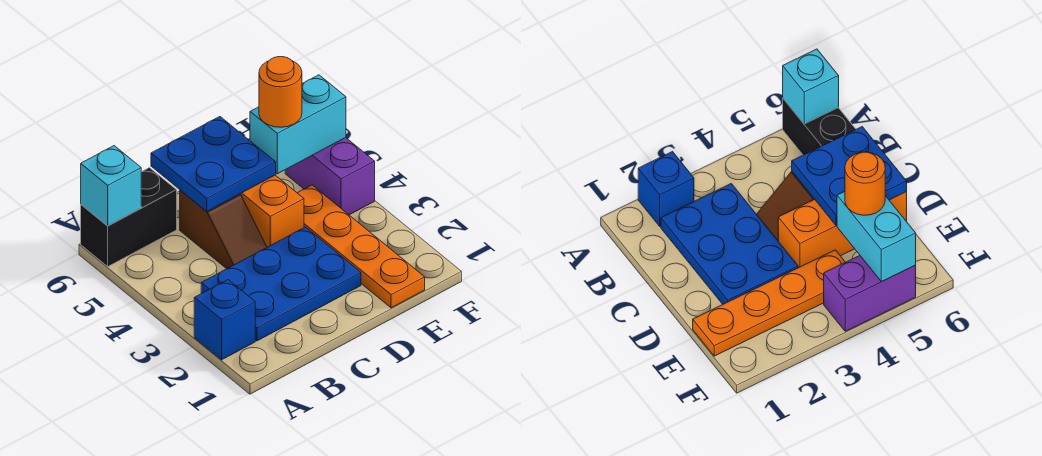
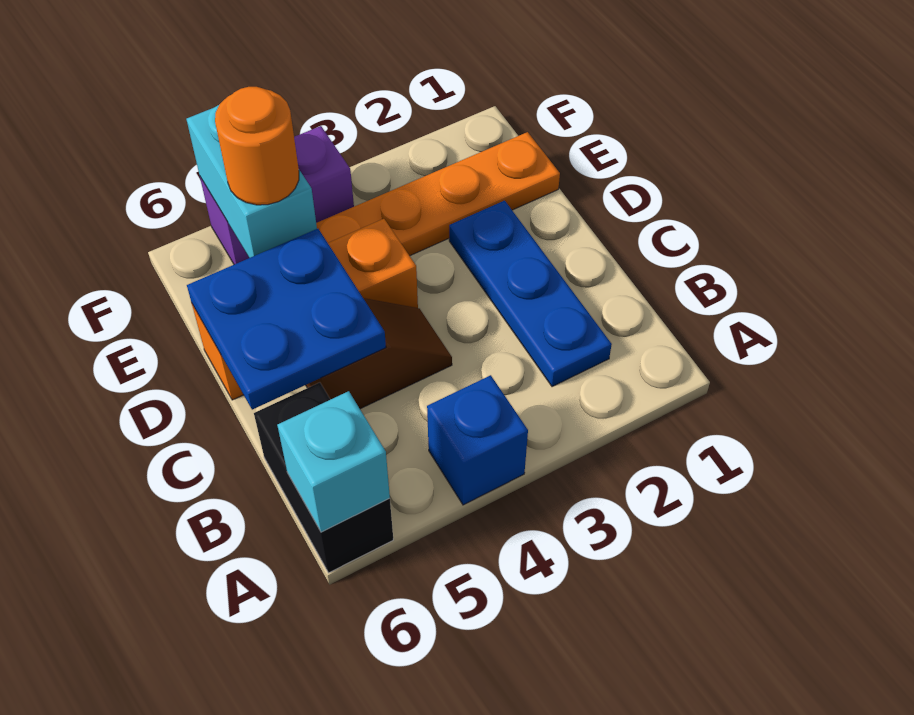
blue 1x1 brick [194,280,255,360] -> blue 1x1 brick moved to [427,375,528,505]
blue 2x3 plate [201,227,361,341] -> blue 1x3 plate [449,201,612,387]

